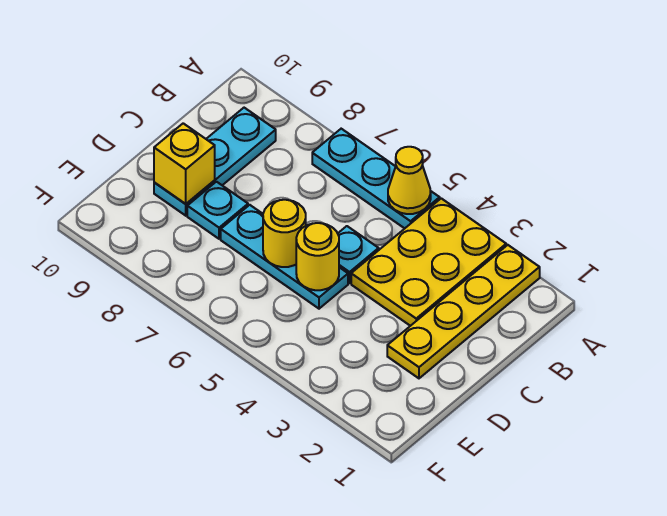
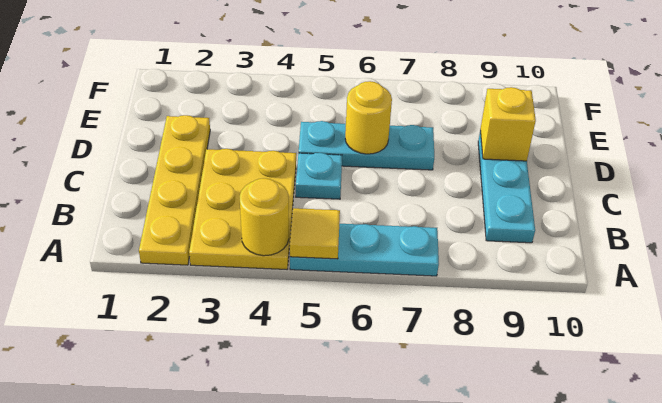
yellow 1x1 cone [388,147,431,214] -> yellow 1x1 tile [290,208,340,259]
yellow 1x1 round brick [296,223,339,290] -> yellow 1x1 round brick moved to [240,178,289,256]
cyan 1x1 plate [187,182,248,239] -> none

